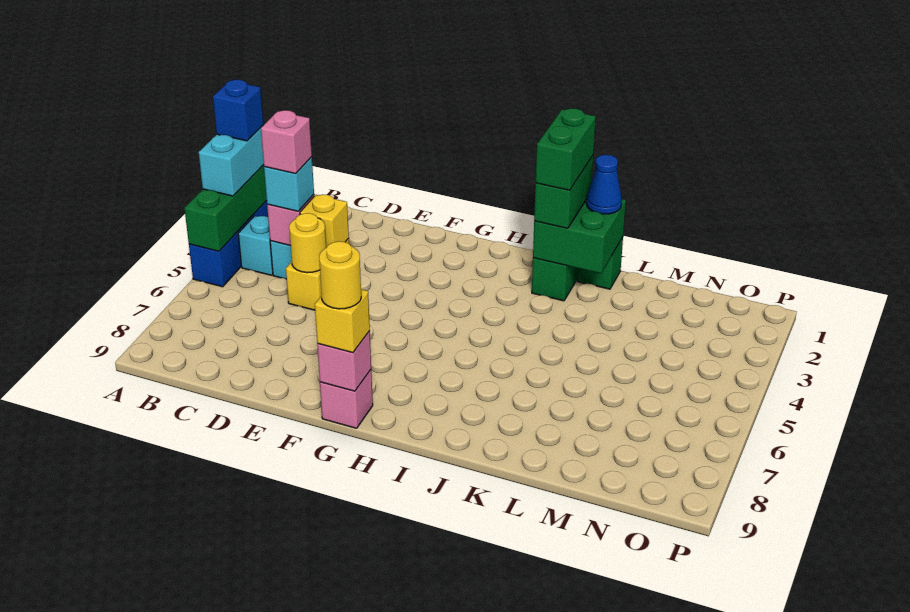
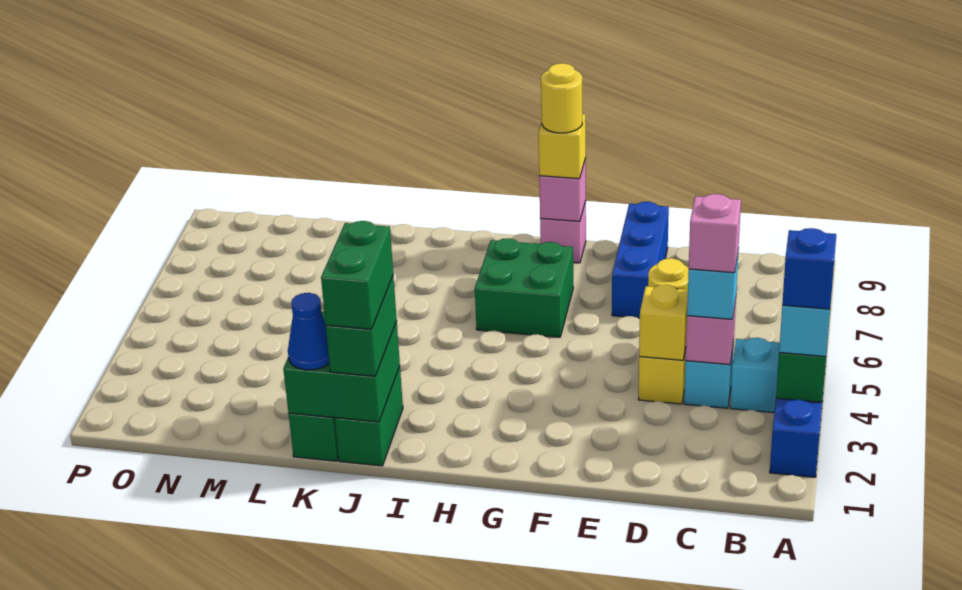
none -> blue 1x3 brick [612,202,669,318]
none -> green 2x2 brick [475,238,573,337]

